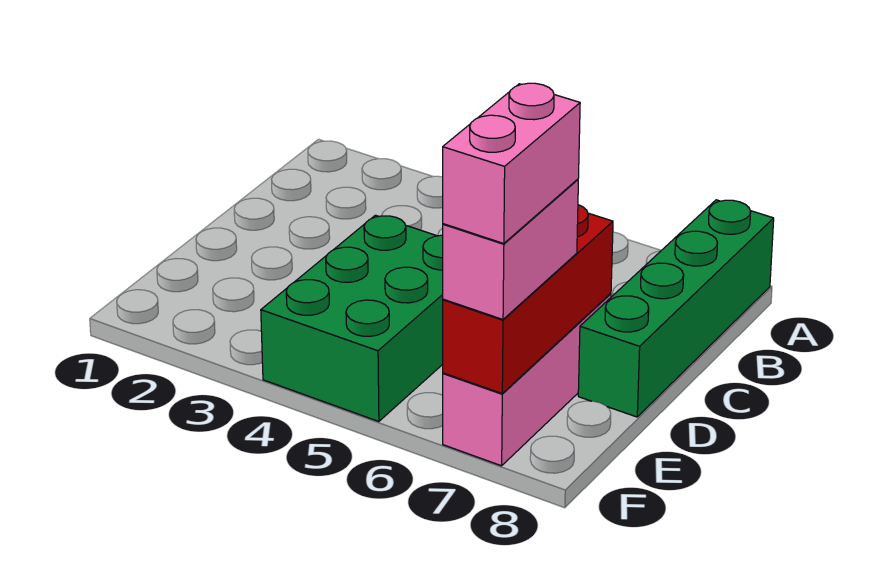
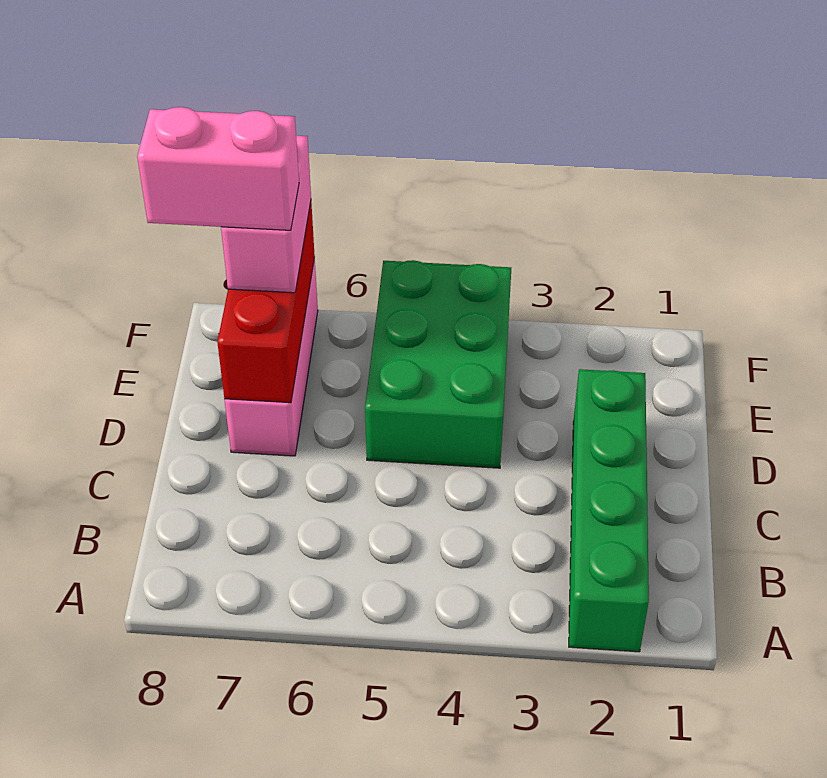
green 1x4 brick [578,200,774,417] -> green 1x4 brick moved to [569,369,649,652]
pink 1x2 brick [443,83,580,244] -> pink 1x2 brick turned to [137,107,299,230]

